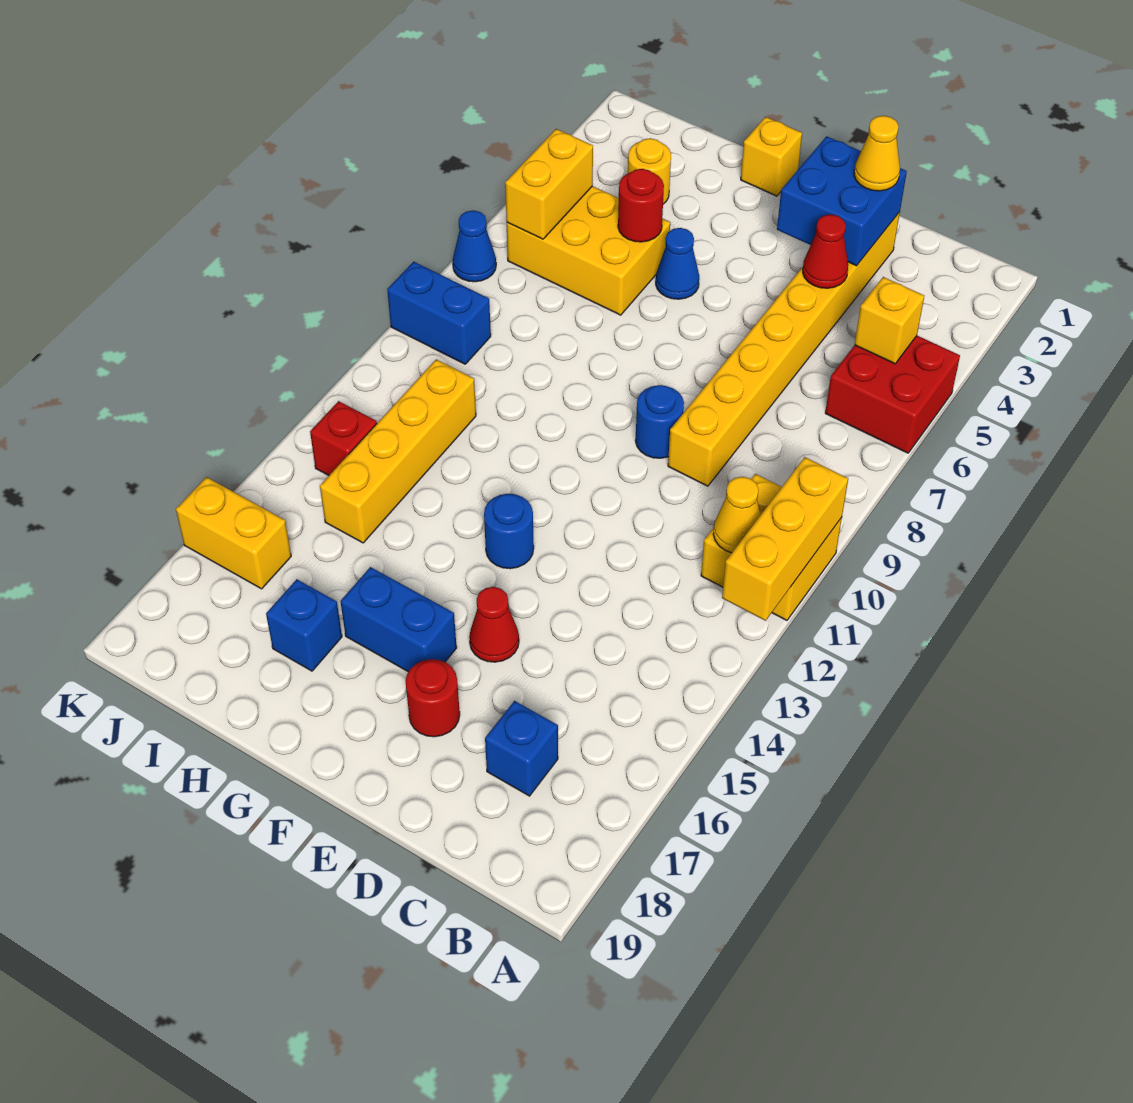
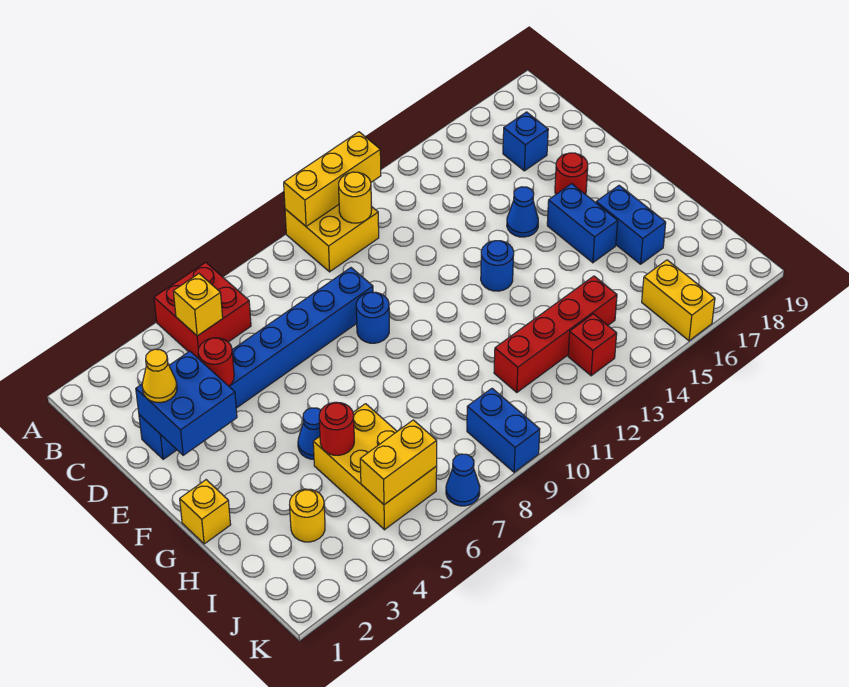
yellow 1x1 cone [713,477,760,553] -> yellow 1x1 round brick [339,172,372,223]
yellow 1x8 brick [668,212,900,486] -> blue 1x8 brick [139,268,373,459]
red 1x1 cone [803,215,848,288] -> red 1x1 round brick [198,338,234,386]
red 1x1 cone [469,587,519,662] -> blue 1x1 cone [507,187,538,237]
blue 1x1 brick [266,579,342,671] -> blue 1x2 brick [596,185,666,264]
yellow 1x4 brick [320,360,476,543] -> red 1x4 brick [494,276,617,392]

